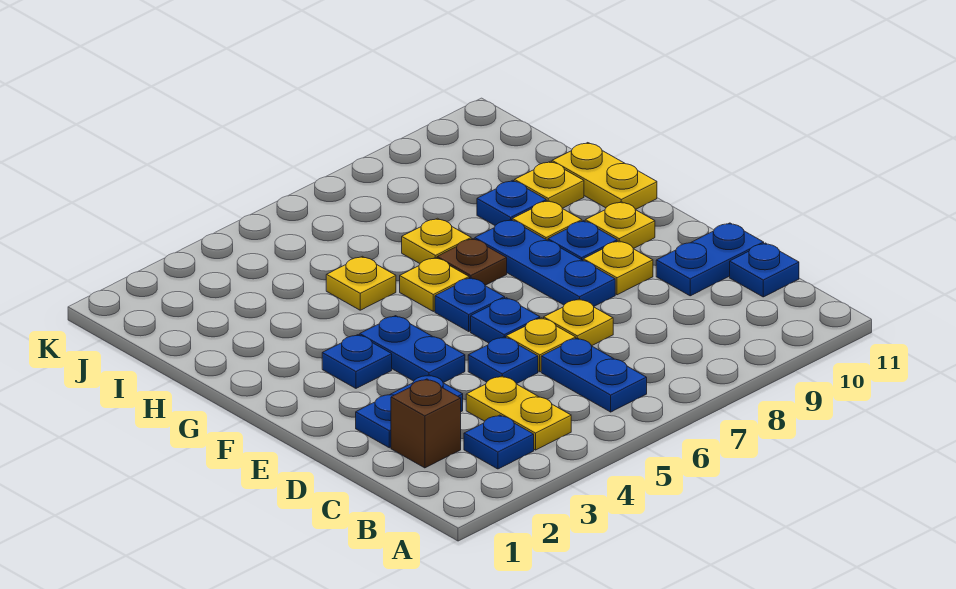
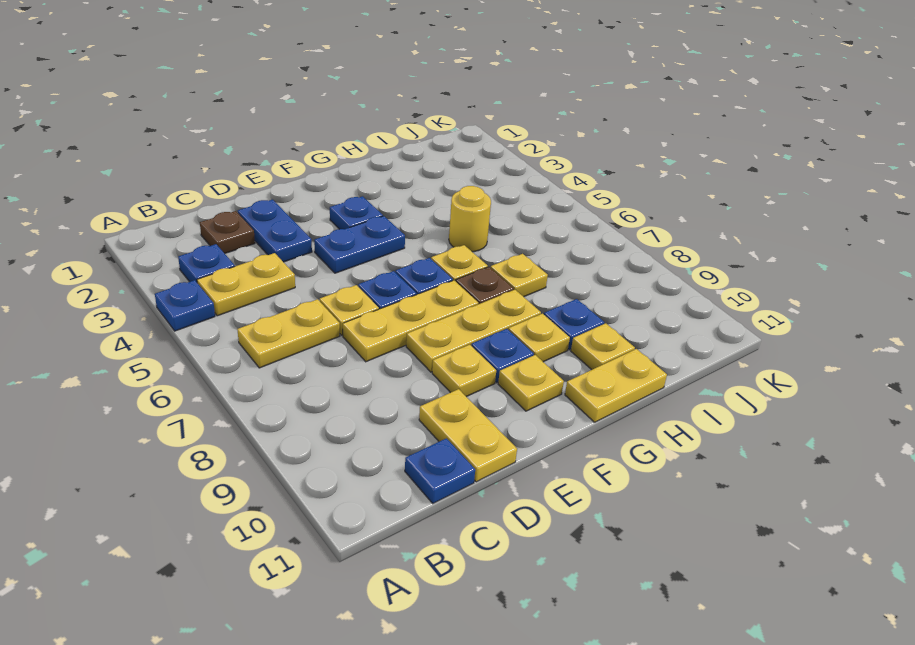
blue 1x2 plate [541,338,647,412] -> yellow 1x2 plate [237,299,340,368]
brown 1x1 brick [391,379,461,468] -> brown 1x1 plate [200,211,255,253]
blue 1x1 plate [468,337,538,384] -> blue 1x1 plate moved to [155,280,215,331]
yellow 1x1 plate [544,299,613,346] -> yellow 1x3 plate [343,280,478,362]
blue 1x2 plate [656,223,764,296] -> yellow 1x2 plate [419,389,517,482]
blue 1x3 plate [475,219,615,306] -> yellow 1x3 plate [406,290,541,372]
yellow 1x1 plate [326,256,396,310] -> yellow 1x1 round brick [449,186,491,252]

